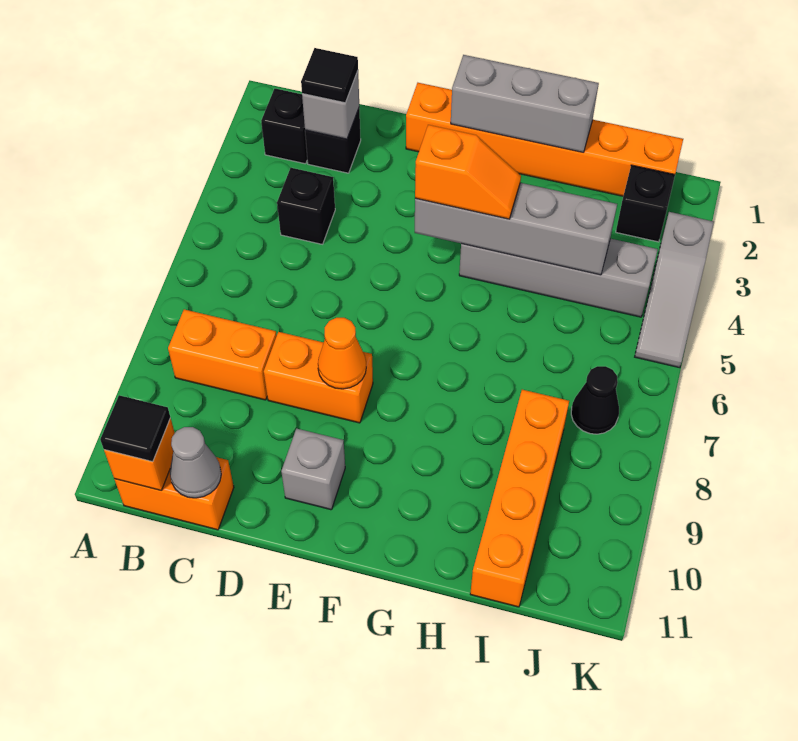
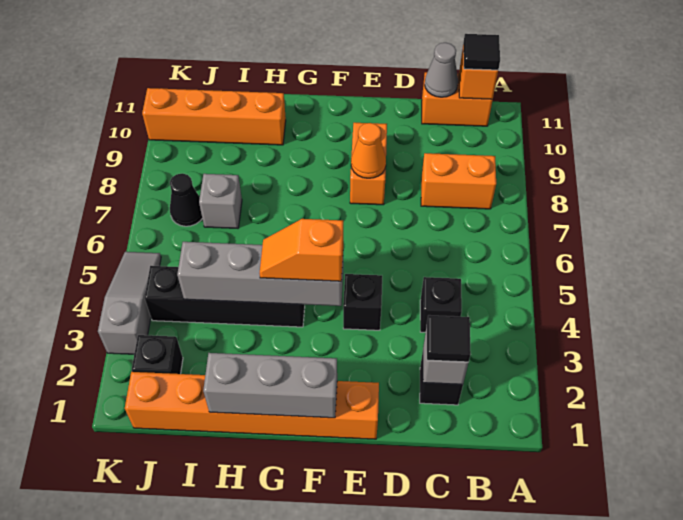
black 1x1 brick [261,89,307,164] -> black 1x1 brick moved to [343,274,382,330]
orange 1x2 brick [264,332,373,423] -> orange 1x2 brick turned to [350,123,387,205]
grey 1x1 brick [281,429,345,510] -> grey 1x1 brick moved to [199,174,242,228]
grey 1x4 brick [459,239,658,317] -> black 1x4 brick [144,266,305,327]
orange 1x4 brick [470,390,569,607] -> orange 1x4 brick turned to [142,88,286,145]

